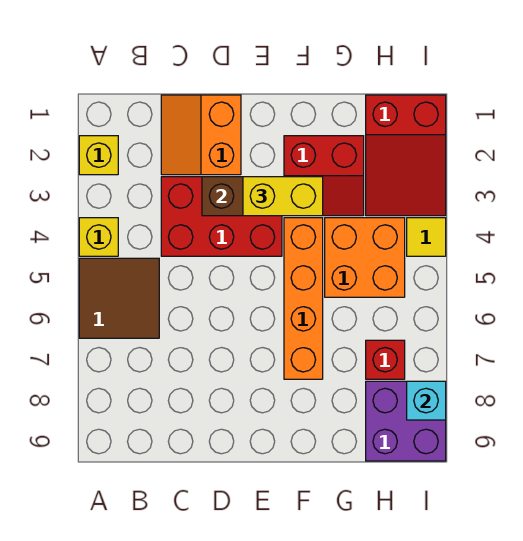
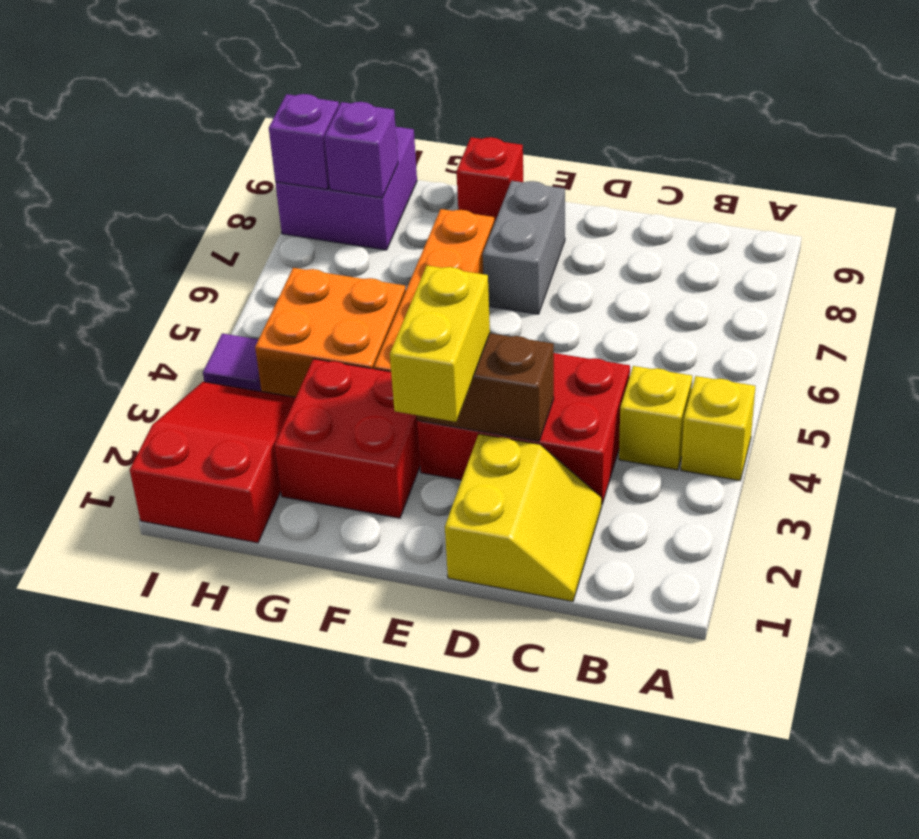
yellow 1x1 brick [79,136,118,175] -> yellow 1x1 brick moved to [619,366,692,470]
brown 2x2 tile [79,258,159,338] -> none
orange 2x2 slope [161,95,241,175] -> yellow 2x2 slope [445,434,602,602]
yellow 1x2 brick [243,177,323,216] -> yellow 1x2 brick turned to [390,266,490,422]
none -> grey 1x2 brick [483,181,565,314]
red 2x2 slope [284,136,364,216] -> red 2x2 brick [274,359,420,518]
red 1x1 brick [366,340,405,379] -> red 1x1 brick moved to [457,137,523,223]
none -> purple 1x1 brick [325,102,398,198]
yellow 1x1 tile [407,218,446,256] -> purple 1x1 tile [203,333,261,391]
cyan 1x1 brick [407,381,446,420] -> purple 1x1 brick [269,94,339,189]

